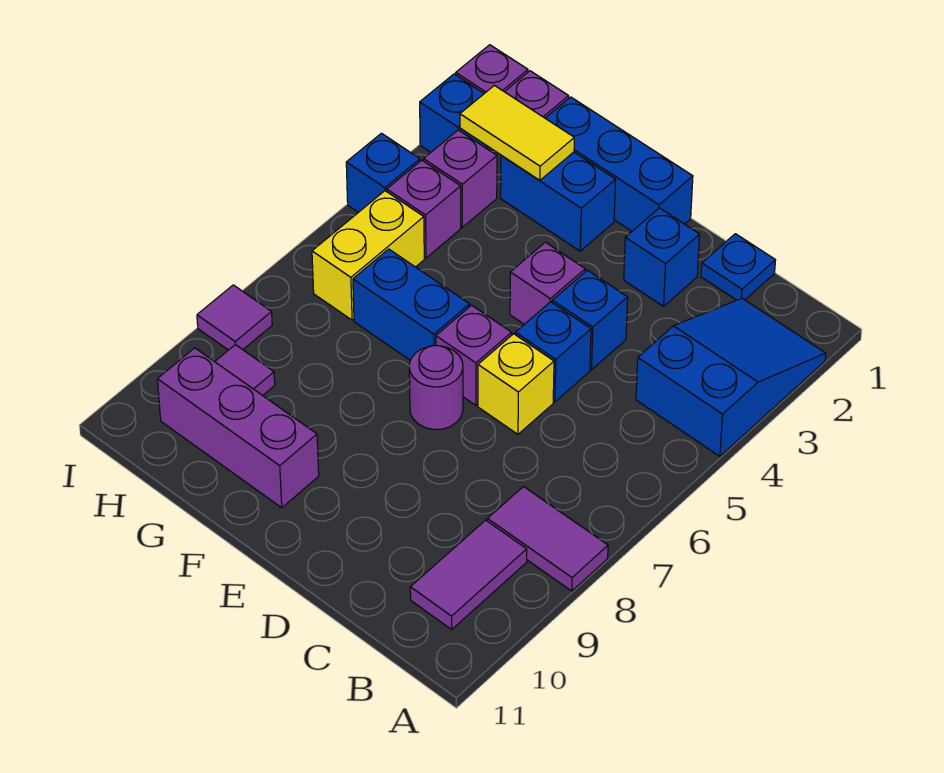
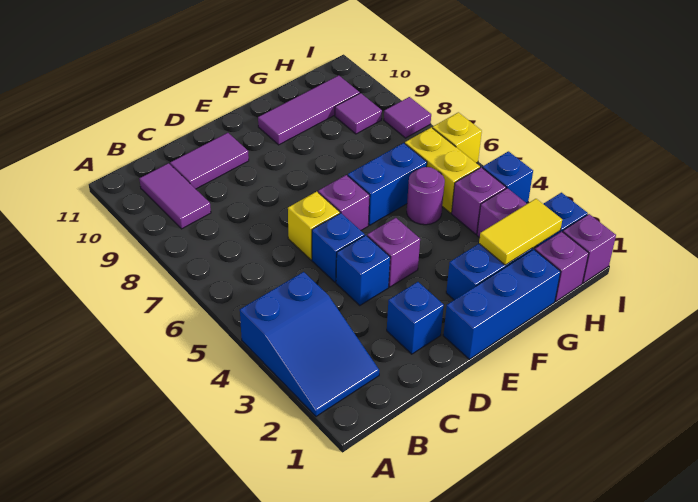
purple 1x2 tile [487,487,608,591] -> purple 1x2 tile moved to [170,133,249,189]
blue 1x1 plate [701,234,775,300] -> none
purple 1x1 round brick [409,346,463,429] -> purple 1x1 round brick moved to [407,167,445,225]
purple 1x3 brick [157,348,319,508] -> purple 1x3 tile [258,75,360,145]
none -> yellow 1x1 brick [433,112,482,163]

